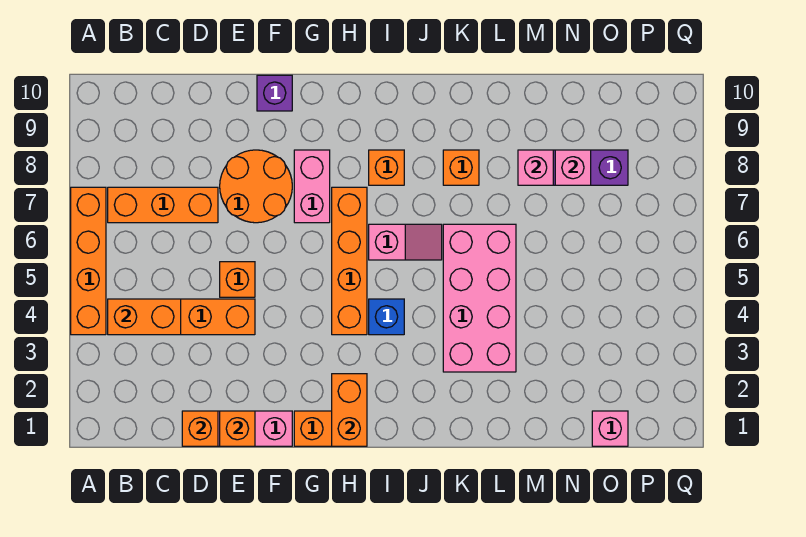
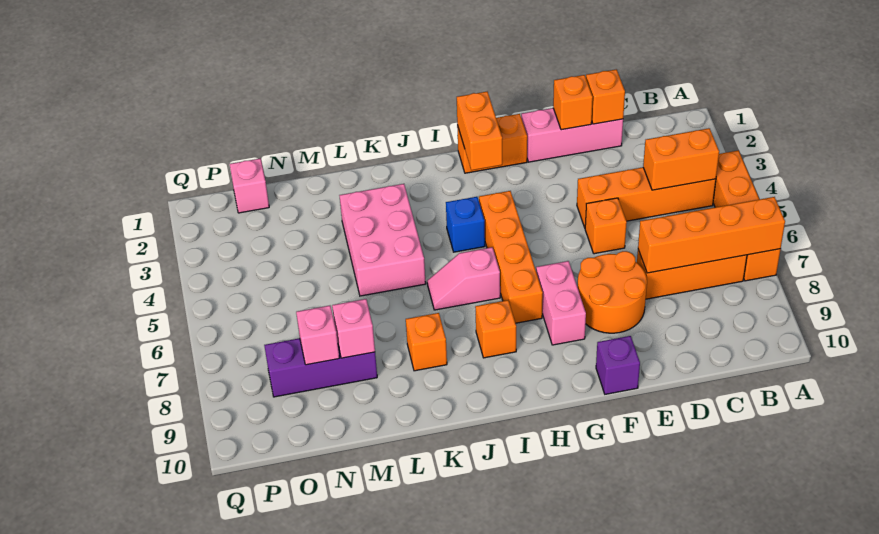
none -> orange 1x4 brick [638,197,785,273]
pink 2x4 brick [443,224,516,372] -> pink 2x3 brick [339,184,426,296]

